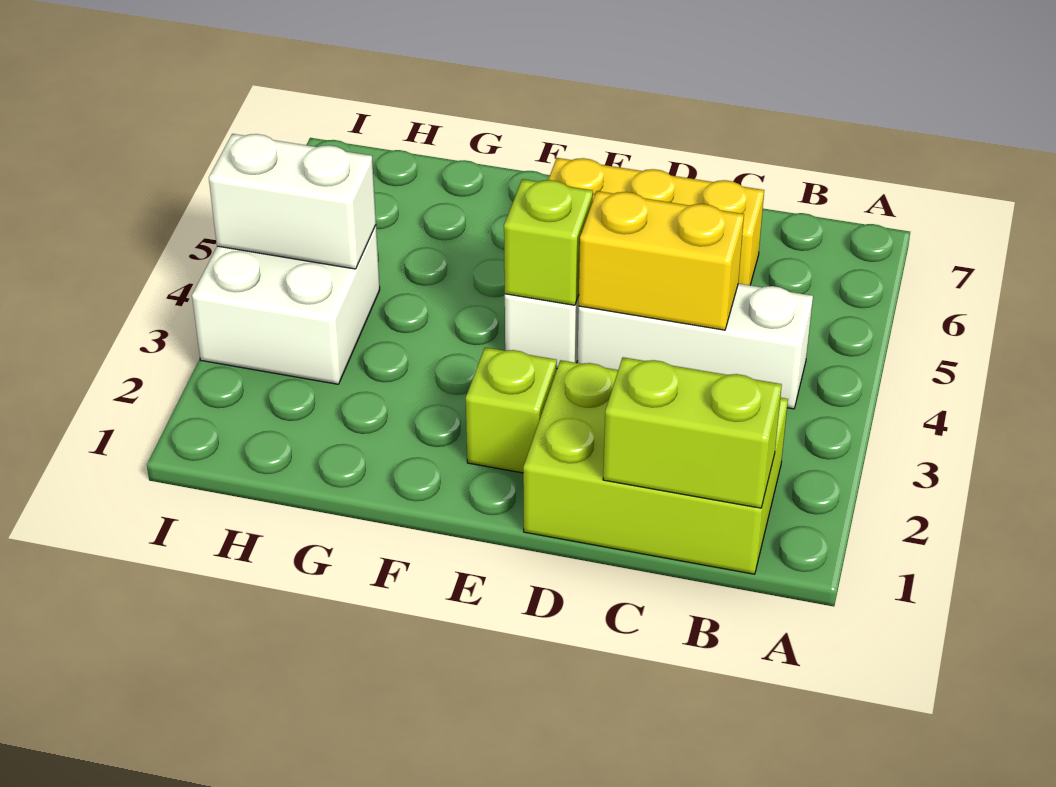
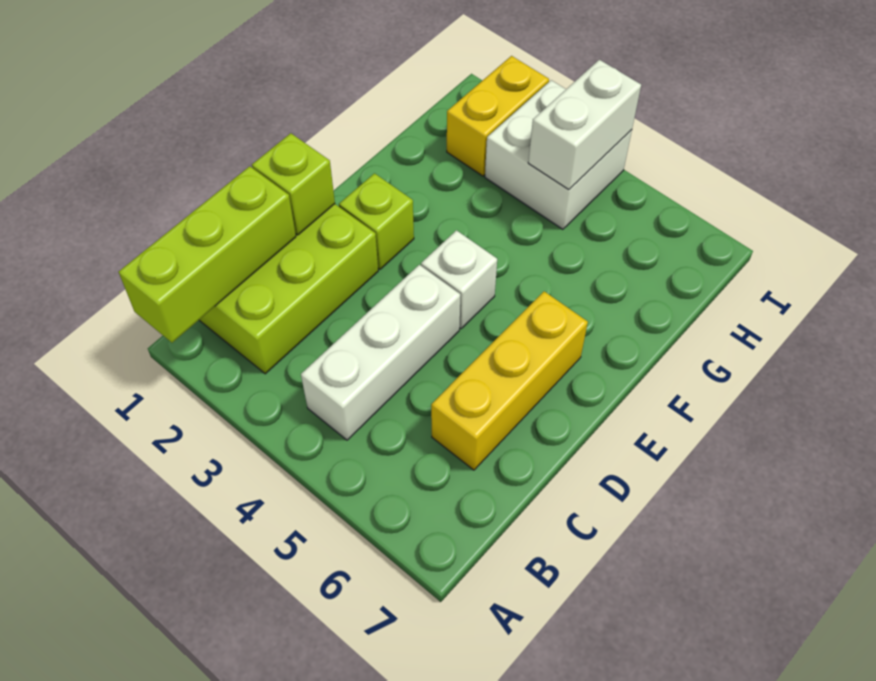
lime 1x2 brick [603,357,782,508] -> lime 1x3 brick [119,166,296,343]
yellow 1x2 brick [578,191,744,330] -> yellow 1x2 brick moved to [447,56,549,176]
lime 1x1 brick [504,179,593,305] -> lime 1x1 brick moved to [252,133,335,235]

